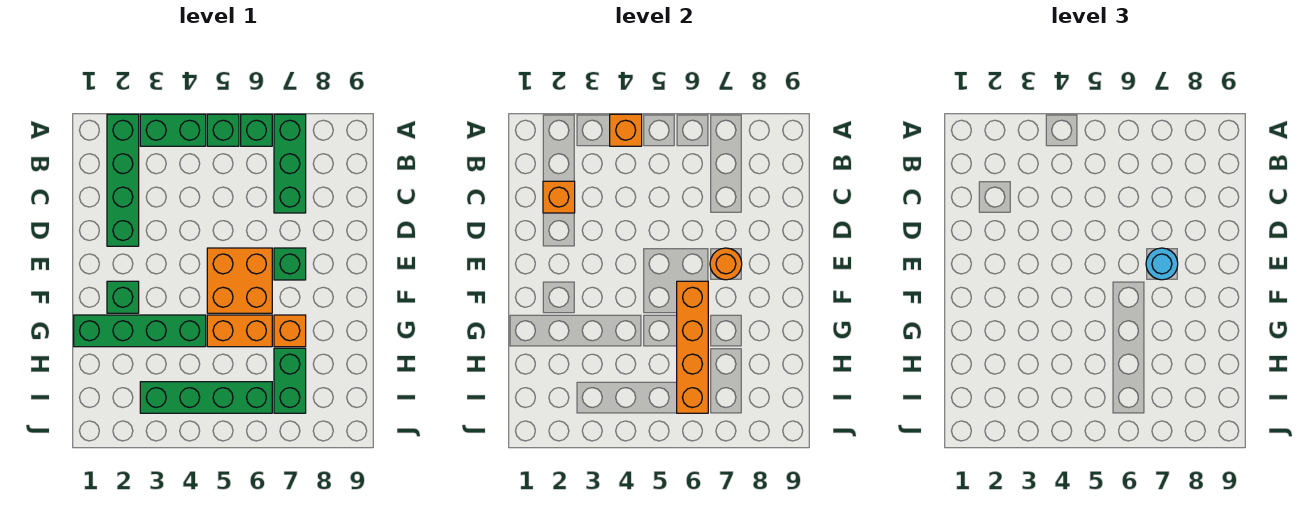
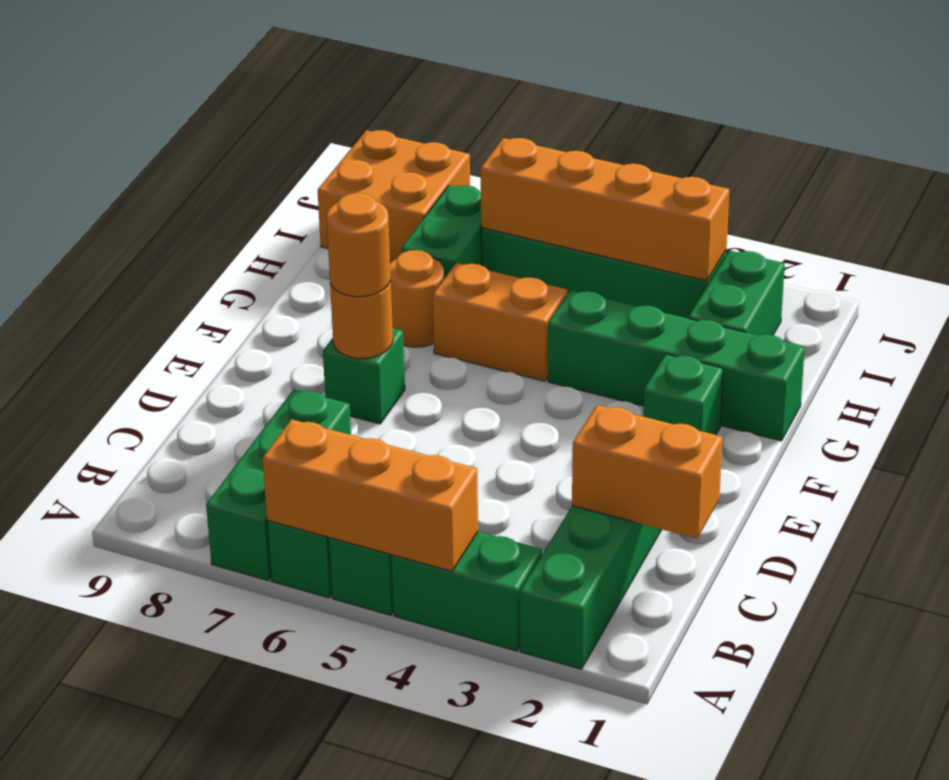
orange 1x1 brick [610,114,642,146] -> orange 1x3 brick [262,419,478,571]
orange 1x1 brick [543,181,575,213] -> orange 1x2 brick [572,405,722,539]
orange 2x2 brick [207,248,272,313] -> orange 2x2 brick moved to [318,130,470,263]
cyan 1x1 round brick [1146,248,1178,280] -> orange 1x1 round brick [326,193,391,297]
orange 1x4 brick [677,281,708,413] -> orange 1x4 brick turned to [480,138,729,281]
orange 1x1 brick [274,315,306,347] -> orange 1x1 round brick [390,250,444,347]
none -> green 1x2 brick [688,250,785,335]

